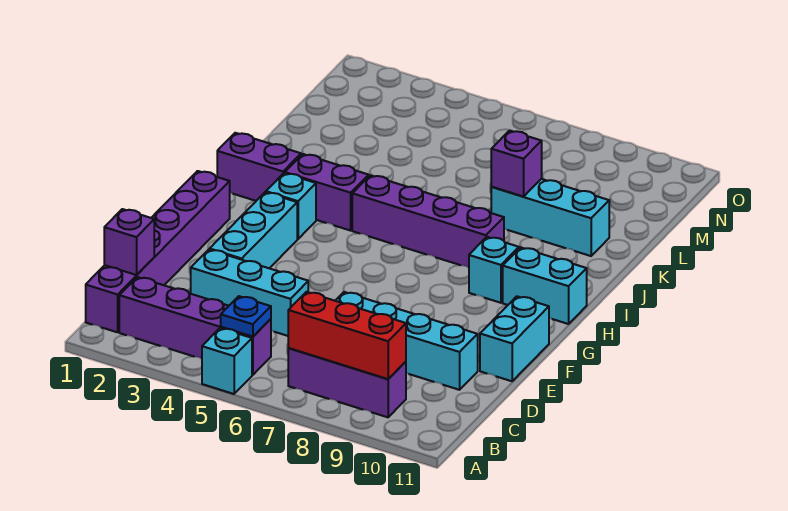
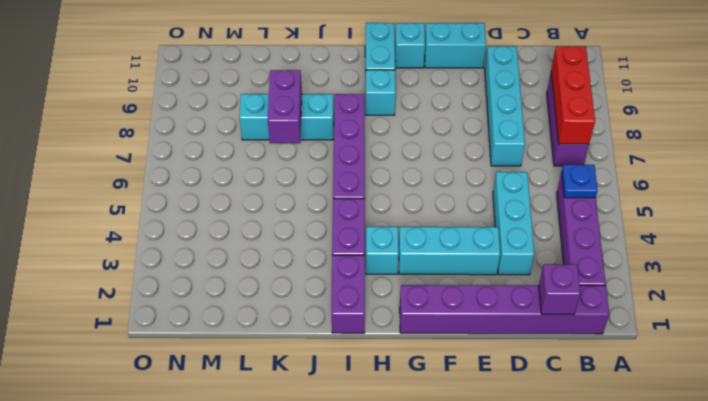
cyan 1x1 brick [202,328,252,394] -> cyan 1x1 brick moved to [395,23,425,68]
cyan 1x3 brick [491,179,609,256] -> cyan 1x3 brick turned to [239,94,334,140]
purple 1x1 brick [491,131,542,197] -> purple 1x2 brick [268,70,302,143]

